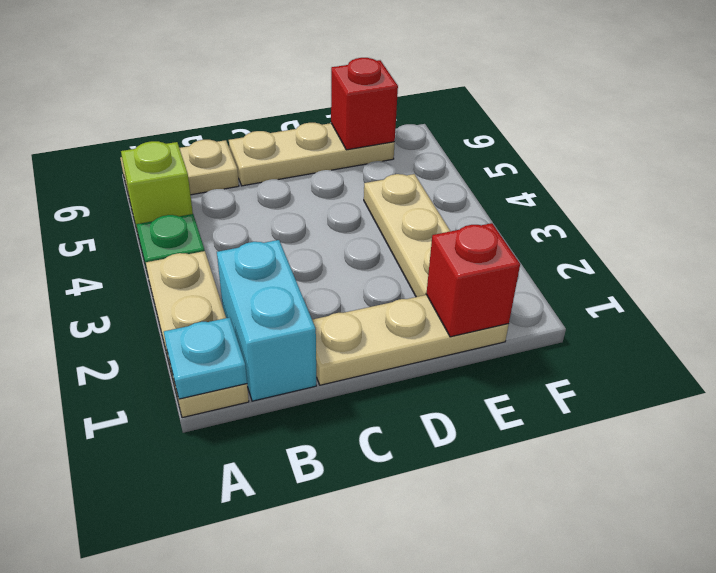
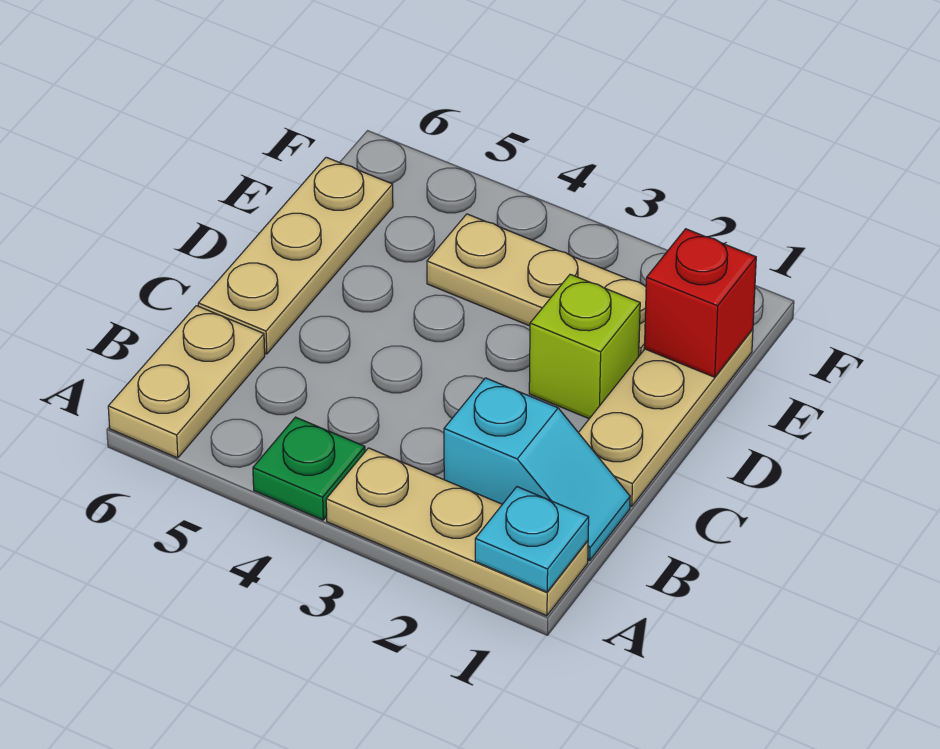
lime 1x1 brick [121,141,193,233] -> lime 1x1 brick moved to [529,274,640,419]
cyan 1x2 brick [217,240,316,401] -> cyan 1x2 slope [444,378,630,561]
red 1x1 brick [331,58,398,150] -> none

